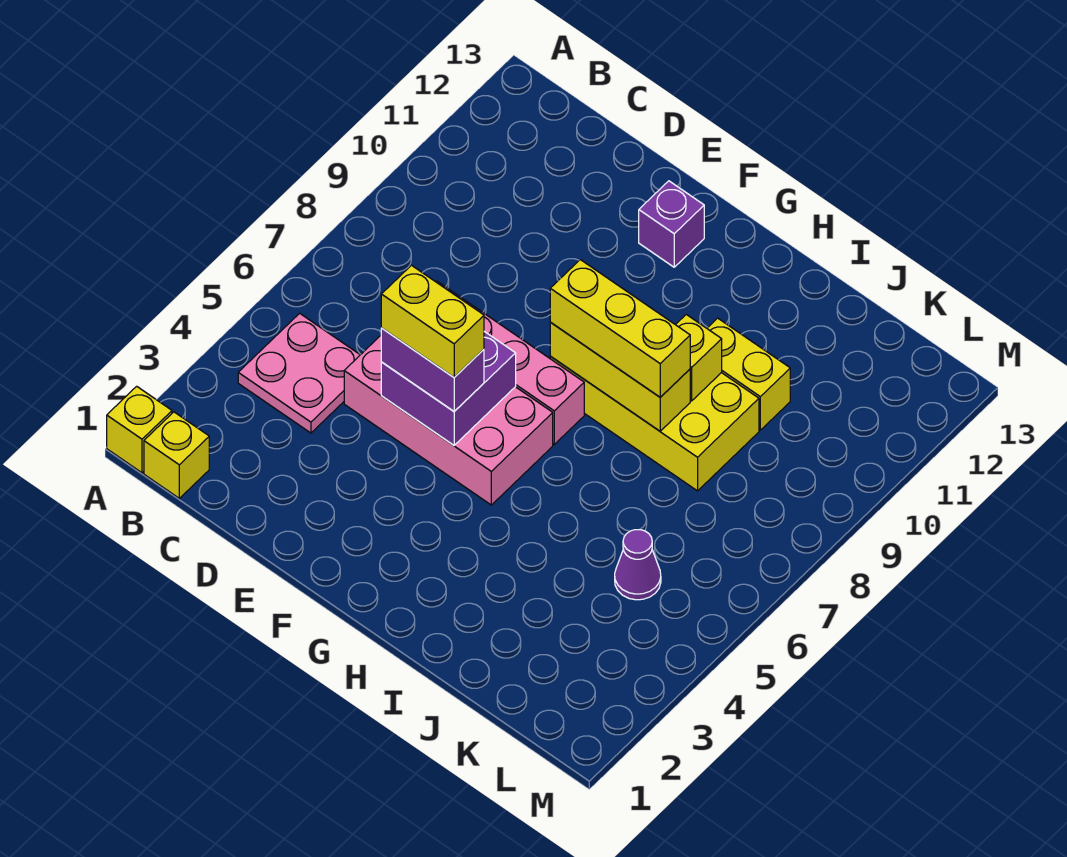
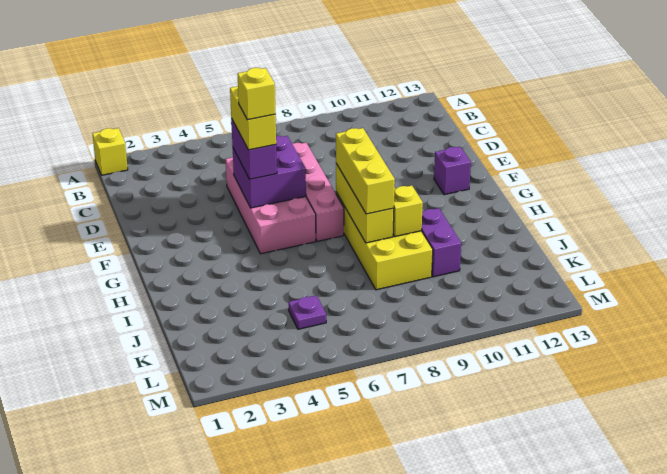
yellow 1x1 brick [144,412,209,498] -> yellow 1x1 brick moved to [238,68,276,120]
pink 2x2 plate [238,313,360,433] -> none
yellow 1x2 brick [707,318,790,430] -> purple 1x2 brick [422,208,461,277]
purple 1x1 cone [615,530,661,600] -> purple 1x1 plate [288,295,326,329]

